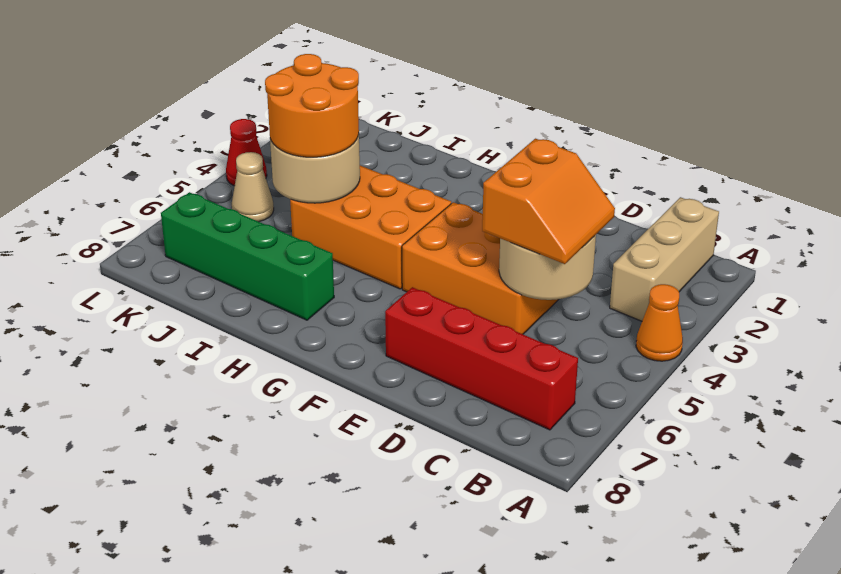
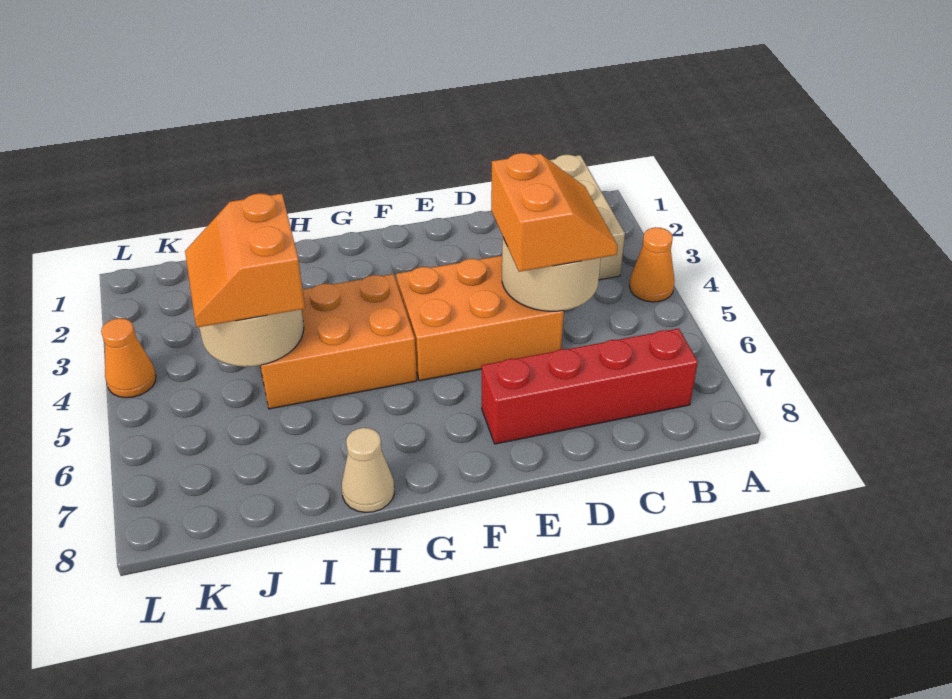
green 1x4 brick [161,192,334,320] -> none
orange 2x2 round brick [265,54,359,157] -> orange 2x2 slope [185,193,305,327]
tan 1x1 cone [232,152,274,222] -> tan 1x1 cone moved to [342,428,395,512]
red 1x1 cone [226,119,267,186] -> orange 1x1 cone [101,318,156,398]

